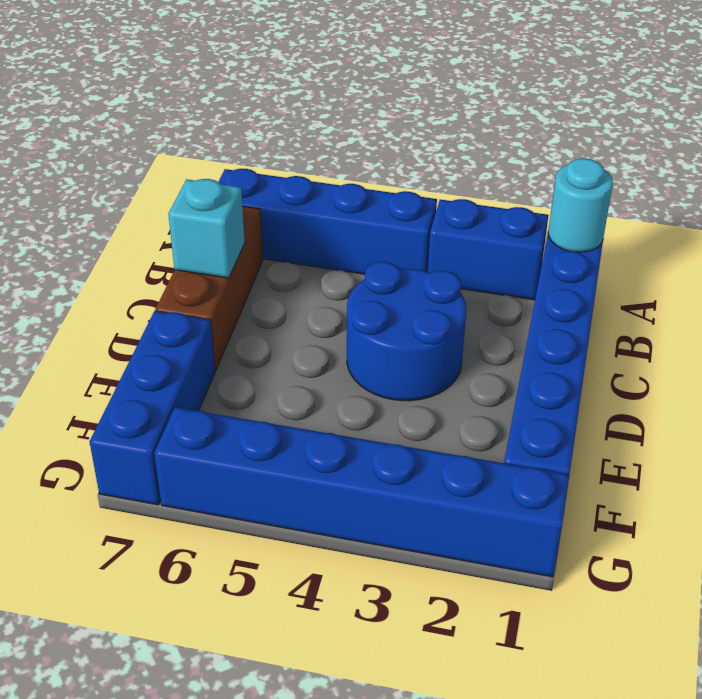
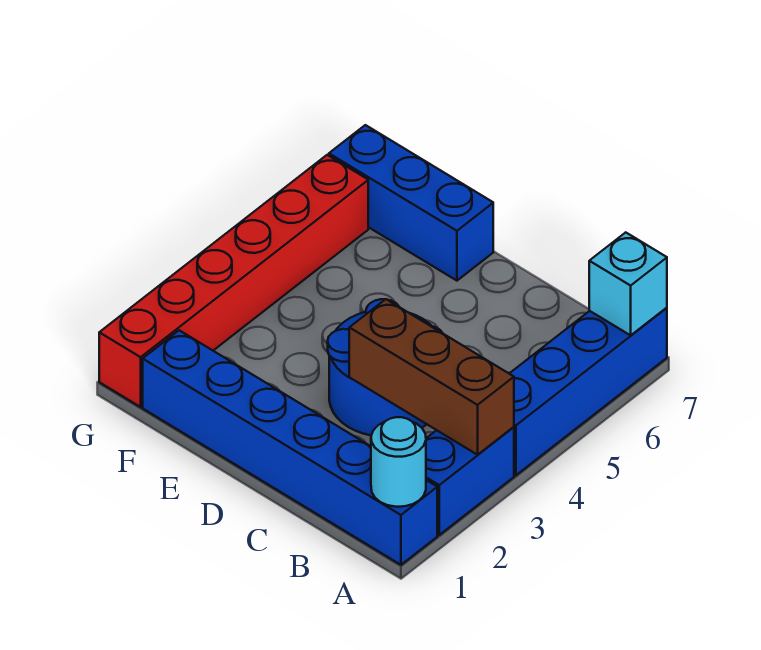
brown 1x3 brick [155,206,263,370] -> brown 1x3 brick moved to [349,299,514,455]
cyan 1x1 brick [168,179,245,278] -> cyan 1x1 brick moved to [589,232,667,335]
blue 1x6 brick [154,407,569,577] -> red 1x6 brick [99,155,368,407]

